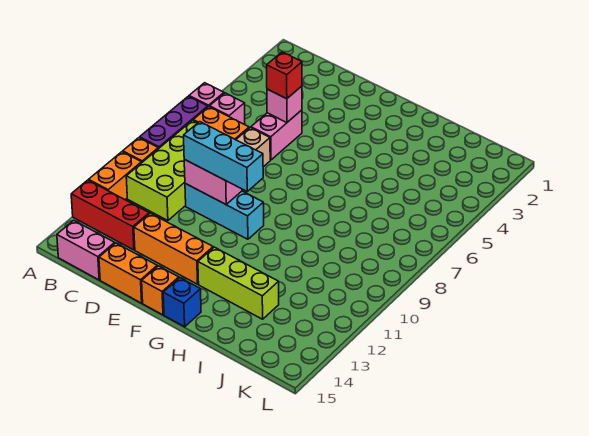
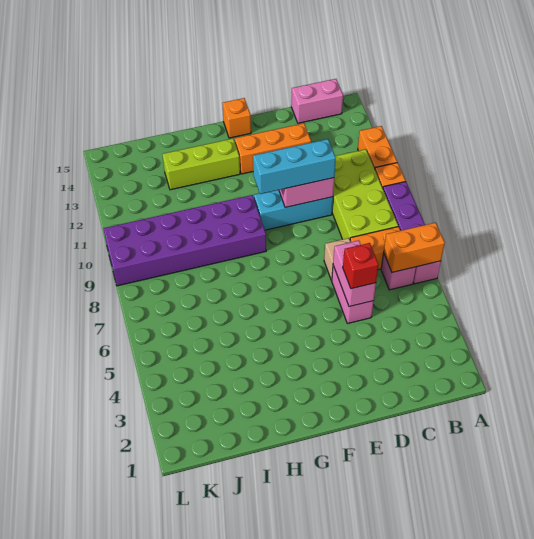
red 1x3 brick [71,180,149,250] -> none
pink 1x1 brick [267,86,302,123] -> pink 1x2 brick [333,240,376,307]
orange 1x2 brick [99,243,157,303] -> orange 1x2 brick moved to [384,223,445,272]
none -> purple 2x6 brick [103,195,266,286]
blue 1x1 brick [163,278,201,327] -> none

